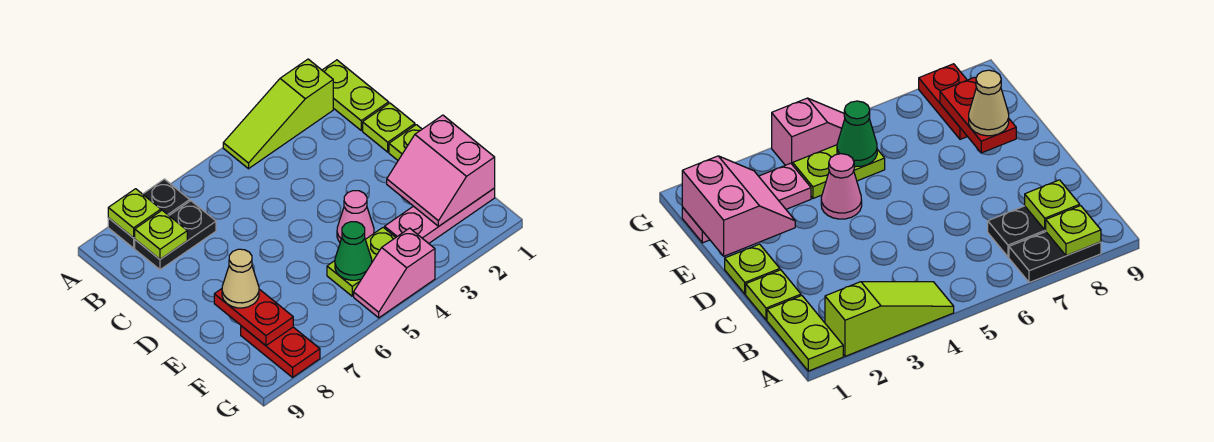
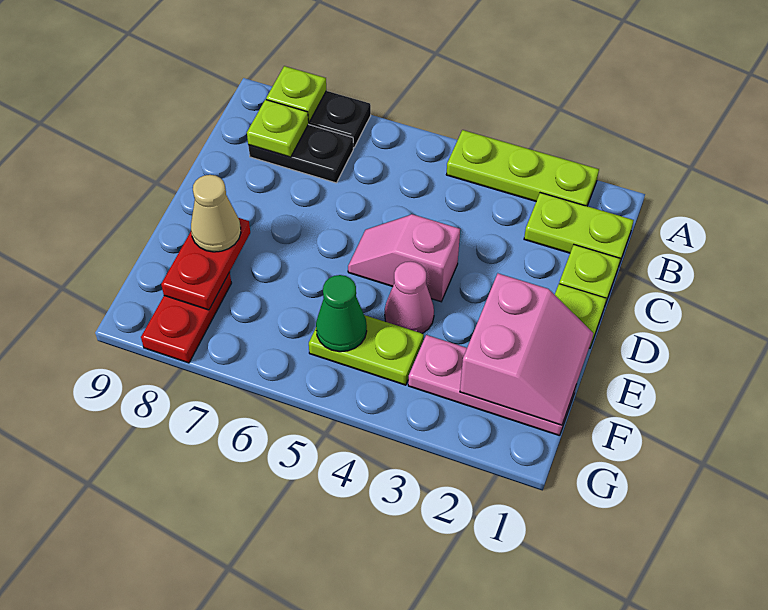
lime 1x2 plate [322,60,389,130] -> lime 1x2 plate turned to [524,193,634,264]
lime 1x3 slope [223,59,333,169] -> lime 1x3 plate [446,130,599,206]
pink 2x2 slope [387,115,495,226] -> pink 2x2 slope turned to [460,274,593,425]
pink 1x2 slope [354,228,435,318] -> pink 1x2 slope moved to [348,214,460,302]

